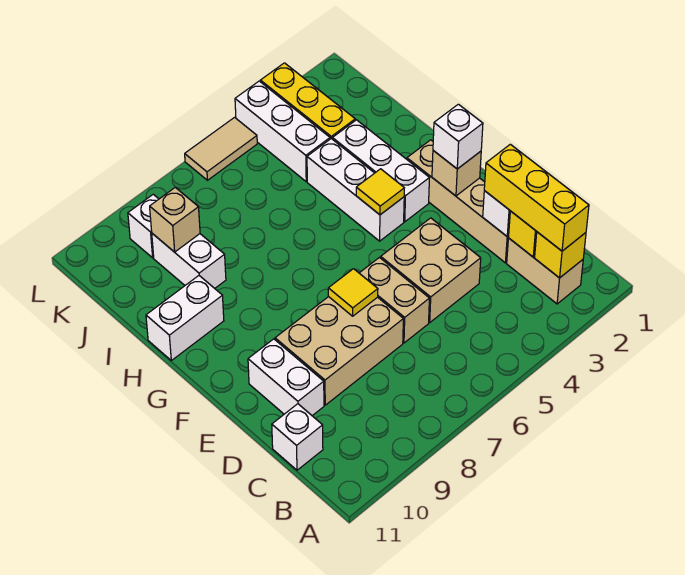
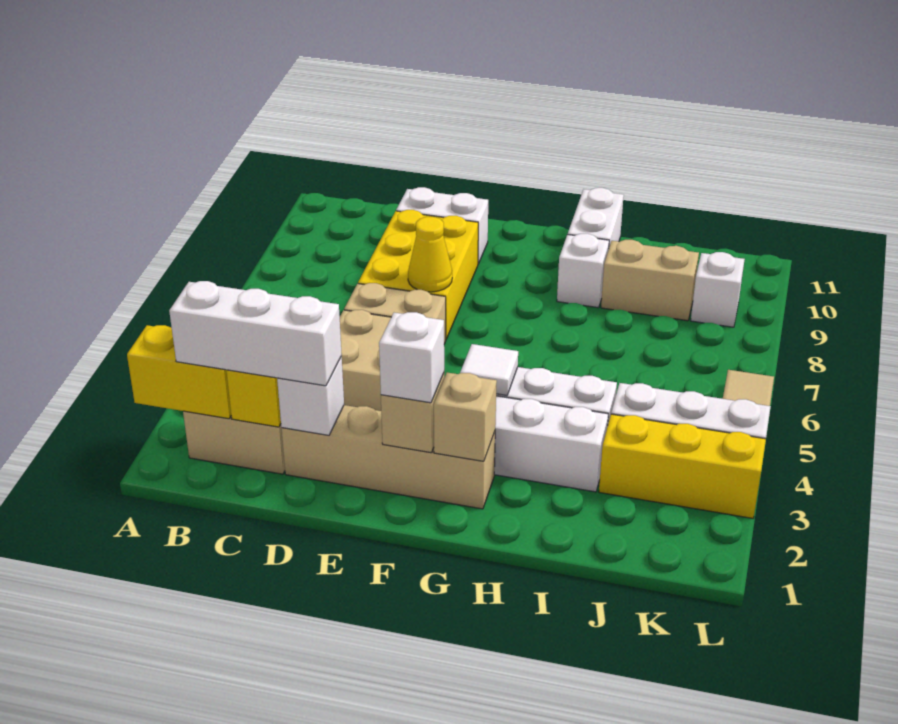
yellow 1x1 brick [535,232,586,278] -> yellow 1x2 brick [127,325,231,419]
yellow 1x3 brick [484,144,589,251] -> white 1x3 brick [169,281,342,386]
white 1x1 brick [272,404,323,470] -> white 1x1 brick moved to [557,234,609,308]
tan 2x3 brick [275,297,403,405] -> yellow 2x3 brick [358,210,478,339]
yellow 1x1 tile [328,269,378,316] -> yellow 1x1 cone [408,217,452,292]
yellow 1x1 tile [356,169,404,215] -> white 1x1 tile [460,344,518,395]
white 1x2 brick [152,233,226,288] -> tan 1x2 brick [601,240,699,321]
tan 1x1 brick [150,187,200,252] -> tan 1x1 brick moved to [434,372,497,461]

